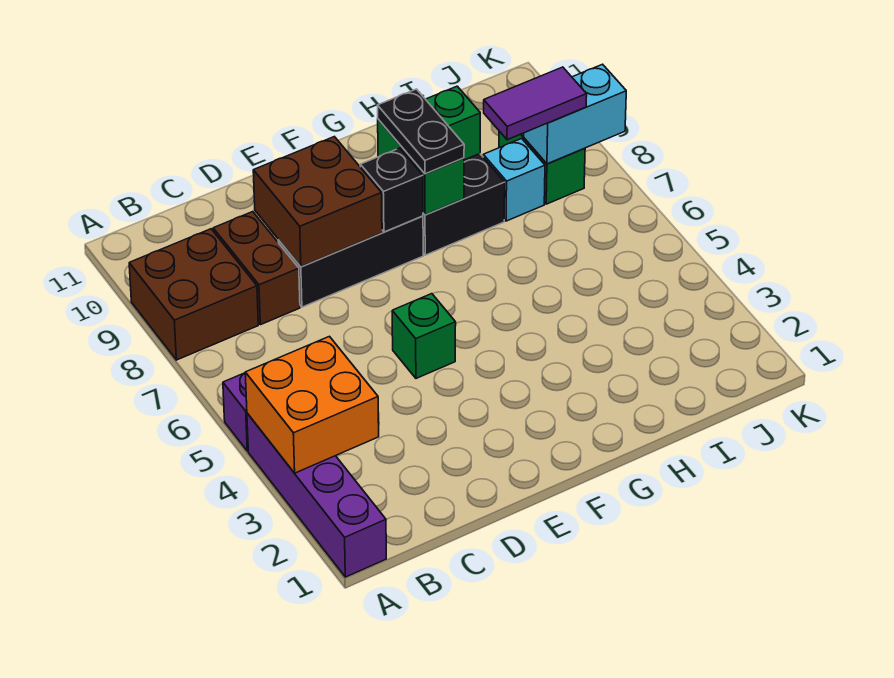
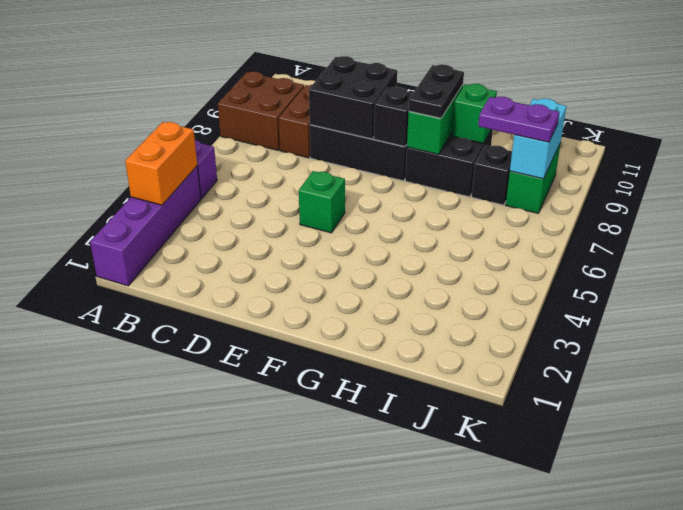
orange 2x2 brick [245,336,379,473] -> orange 1x2 brick [125,122,197,205]
brown 2x2 brick [253,137,382,267] -> black 2x2 brick [309,56,397,139]
cyan 1x1 brick [483,139,545,221] -> black 1x1 brick [472,145,512,205]
purple 1x2 tile [484,67,587,140] -> purple 1x2 plate [478,97,559,142]
cyan 1x2 brick [524,64,626,164] -> cyan 1x2 brick turned to [510,98,566,179]

